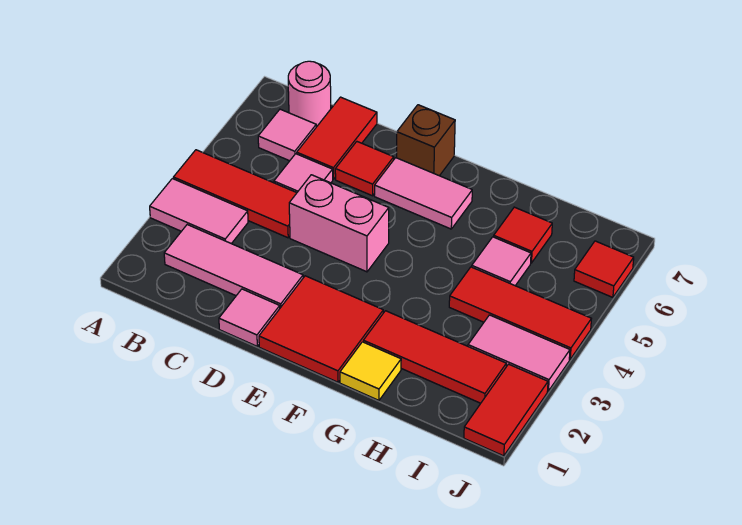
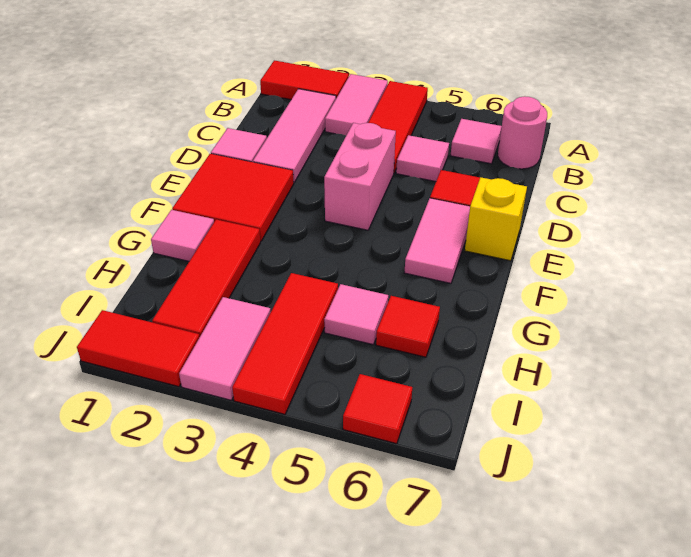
red 1x2 tile [297,97,377,179] -> red 1x2 tile moved to [260,60,349,100]
brown 1x1 brick [397,105,455,176] -> yellow 1x1 brick [465,177,527,261]
yellow 1x1 tile [340,342,401,400] -> pink 1x1 tile [151,210,214,261]

